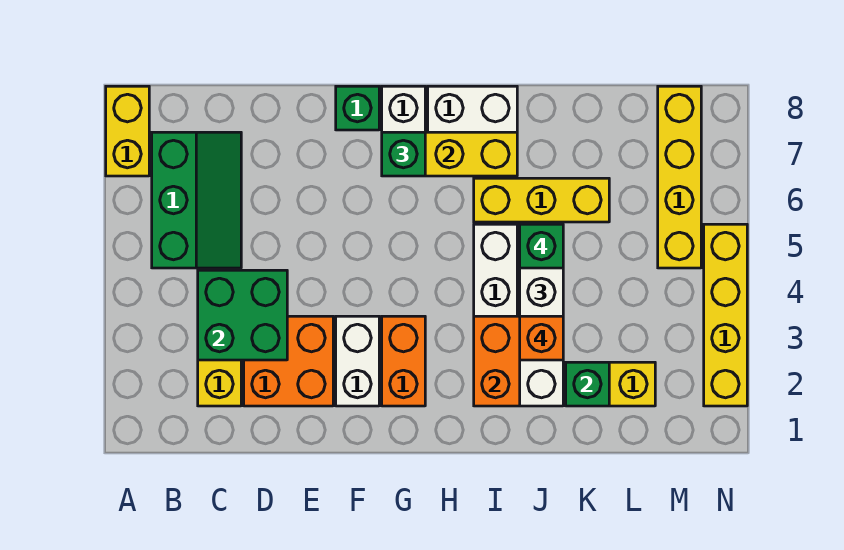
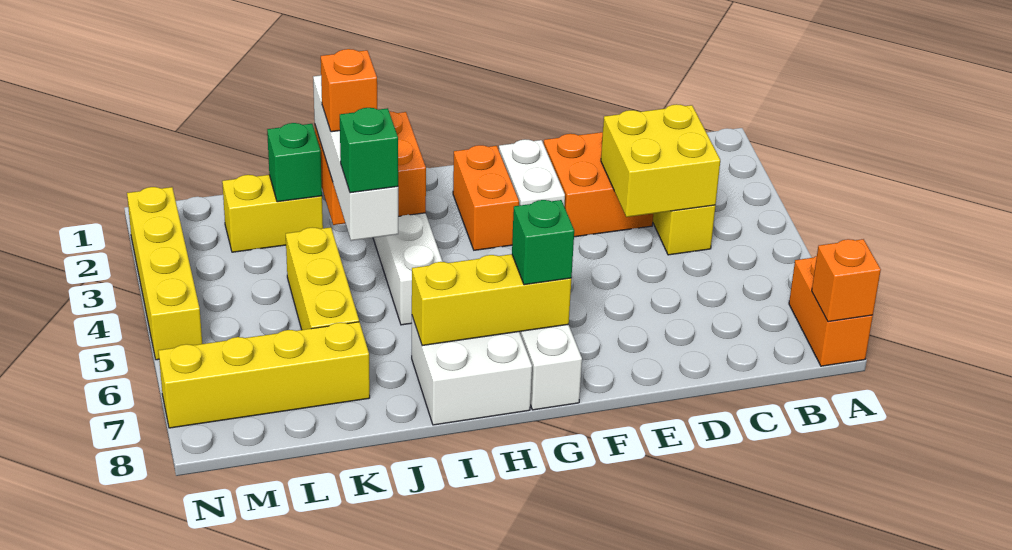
yellow 1x2 brick [106,86,149,176] -> orange 1x2 brick [789,256,873,366]
none -> orange 1x1 brick [812,239,881,322]
green 2x3 slope [152,132,241,268] -> none
green 2x2 brick [198,270,287,360] -> yellow 2x2 brick [601,104,720,217]
green 1x1 brick [336,86,379,130] -> none
yellow 1x3 brick [474,178,609,222] -> yellow 1x3 brick turned to [286,227,359,330]
yellow 1x4 brick [658,86,701,268] -> yellow 1x4 brick turned to [158,322,370,428]

